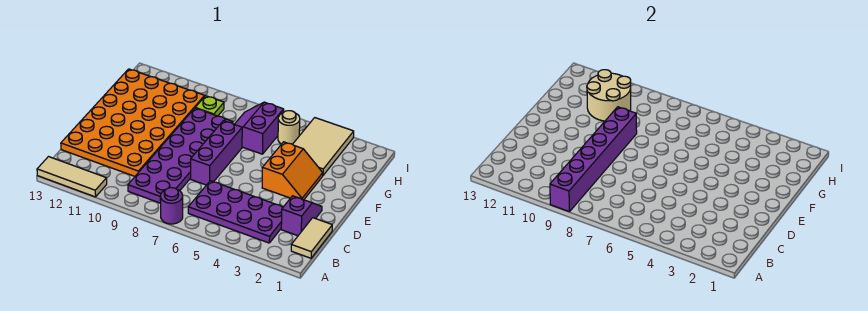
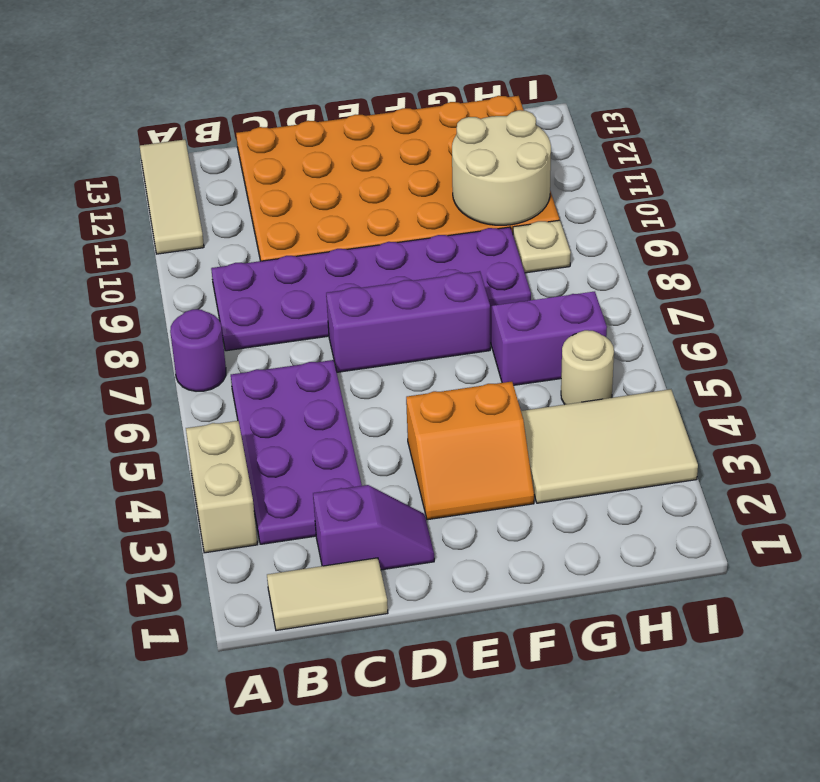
none -> tan 1x2 brick [186,421,257,553]
purple 1x6 brick [550,107,637,212] -> none
lime 1x1 plate [195,96,224,116] -> tan 1x1 plate [513,220,571,273]

